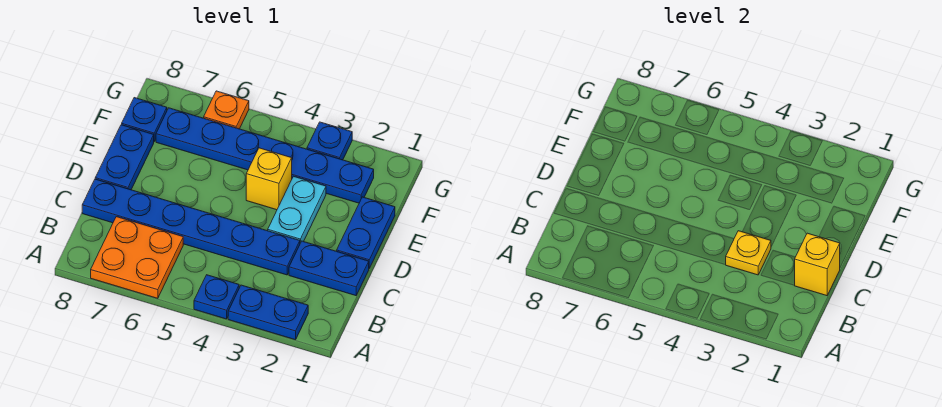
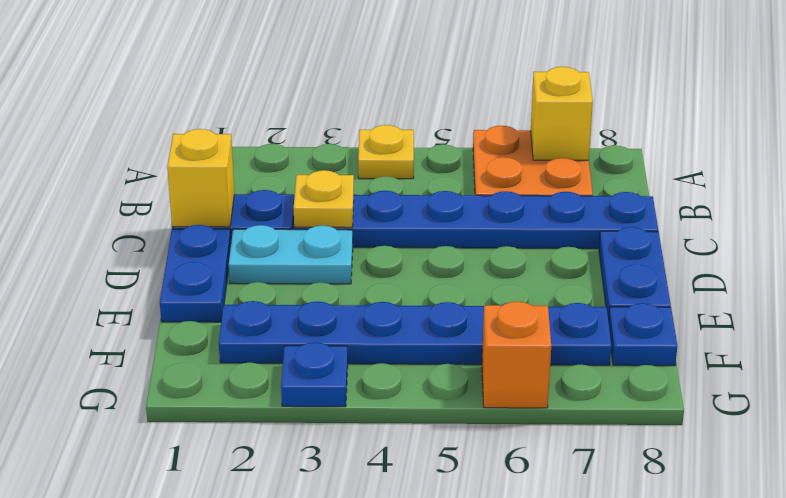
blue 1x2 plate [228,285,308,340] -> none
blue 1x1 plate [194,275,239,319] -> yellow 1x1 plate [358,125,414,179]
cyan 1x2 plate [268,176,326,243] -> cyan 1x2 plate turned to [229,225,353,284]
yellow 1x1 brick [246,148,292,210] -> yellow 1x1 brick moved to [531,67,593,160]
orange 1x1 plate [204,91,249,129] -> orange 1x1 brick [482,302,551,408]

